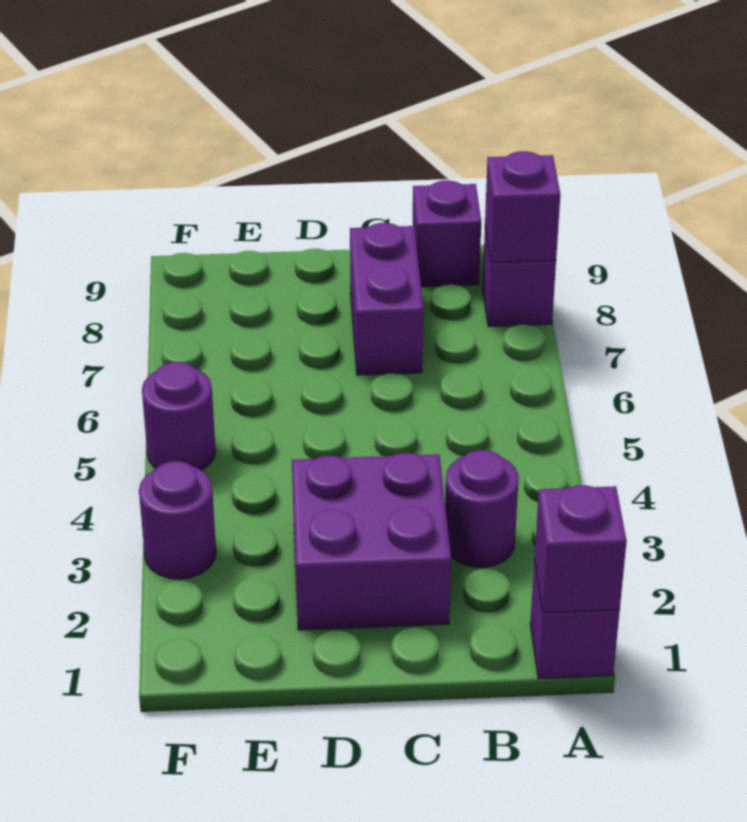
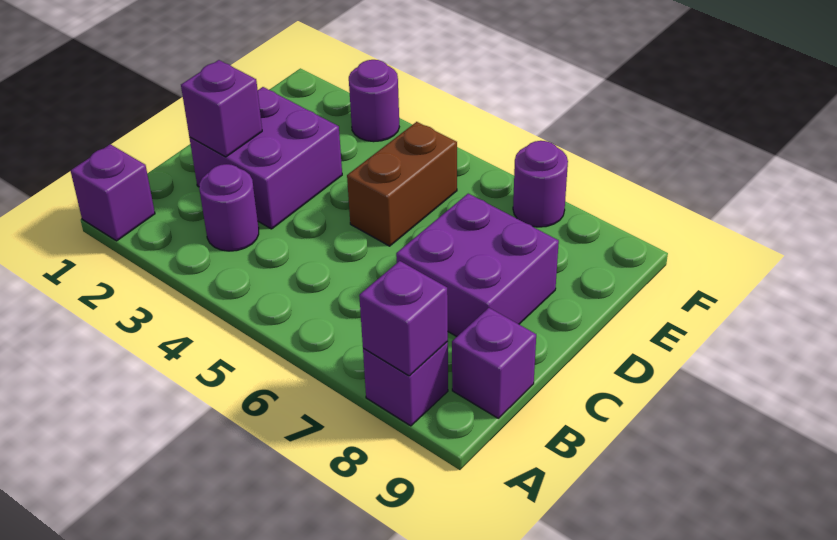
purple 1x1 brick [535,485,627,613] -> purple 1x1 brick moved to [181,60,262,157]
purple 1x2 brick [350,223,423,375] -> purple 2x2 brick [396,194,559,336]
none -> brown 1x2 brick [347,122,457,246]
purple 1x1 round brick [142,362,216,470] -> purple 1x1 round brick moved to [513,141,568,227]

